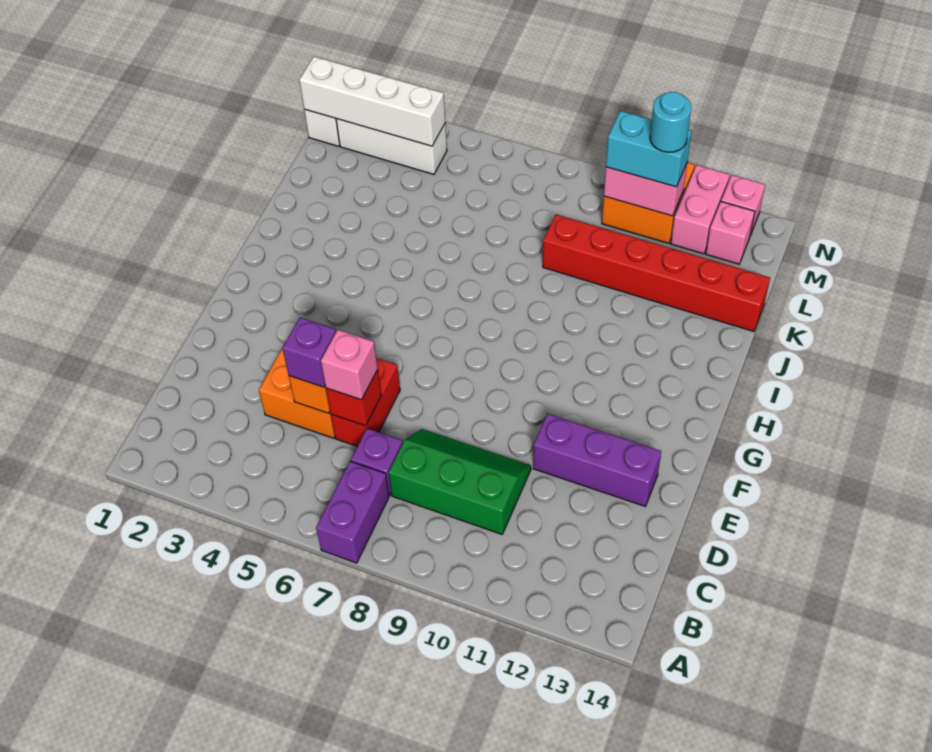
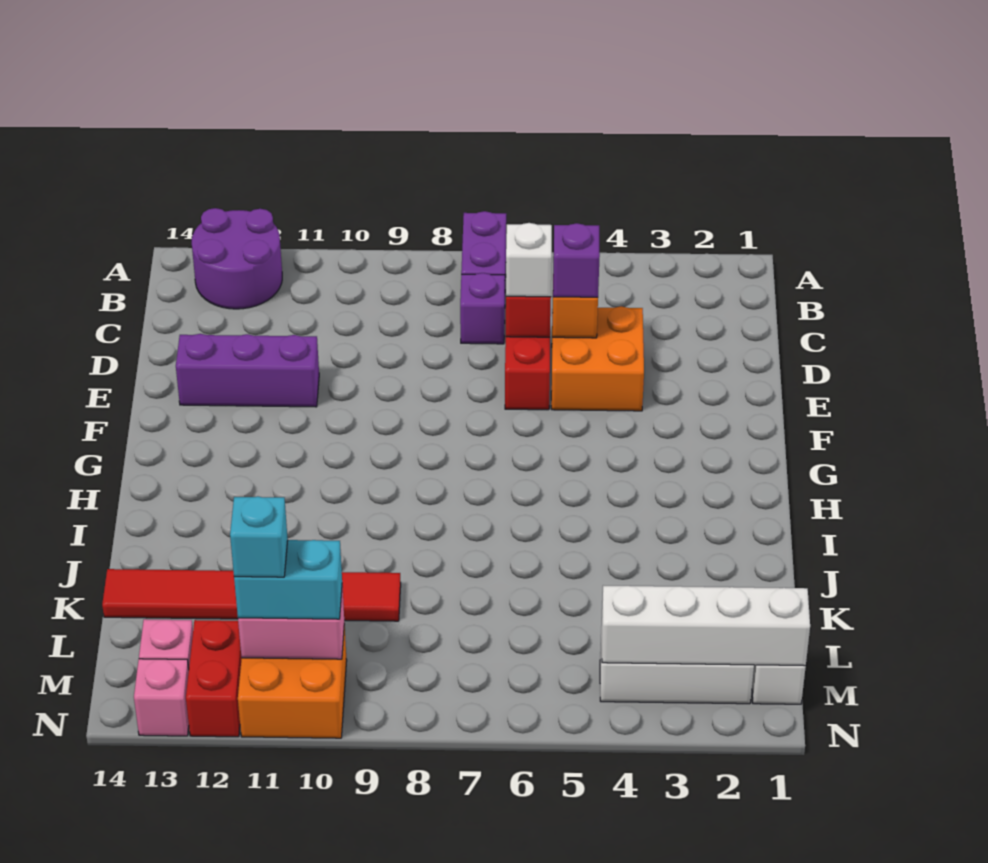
none -> purple 2x2 round brick [192,208,282,309]
green 2x3 slope [389,429,531,534] -> none
pink 1x1 brick [321,330,378,400] -> white 1x1 brick [506,223,552,297]
red 1x6 brick [543,215,770,331] -> red 1x6 tile [102,569,401,621]
cyan 1x1 round brick [650,92,691,152] -> cyan 1x1 brick [230,496,288,577]
pink 1x2 brick [671,165,730,254] -> red 1x2 brick [186,620,242,737]

